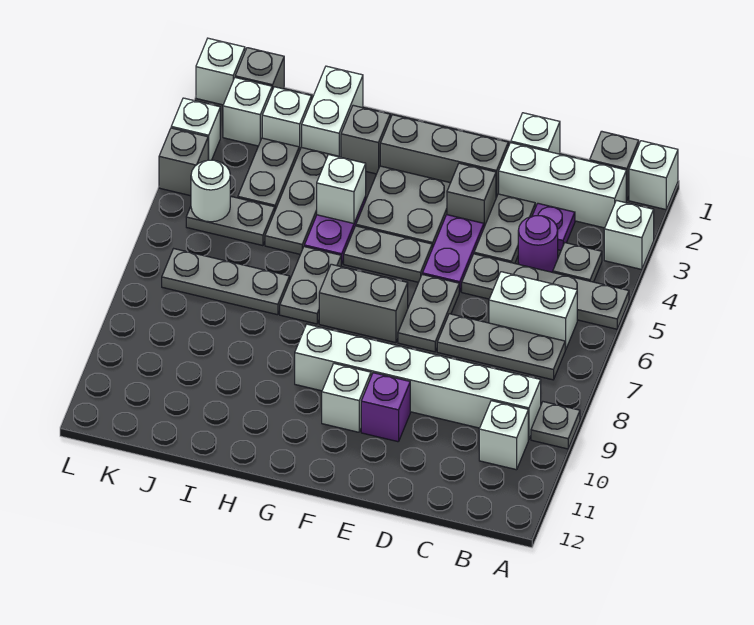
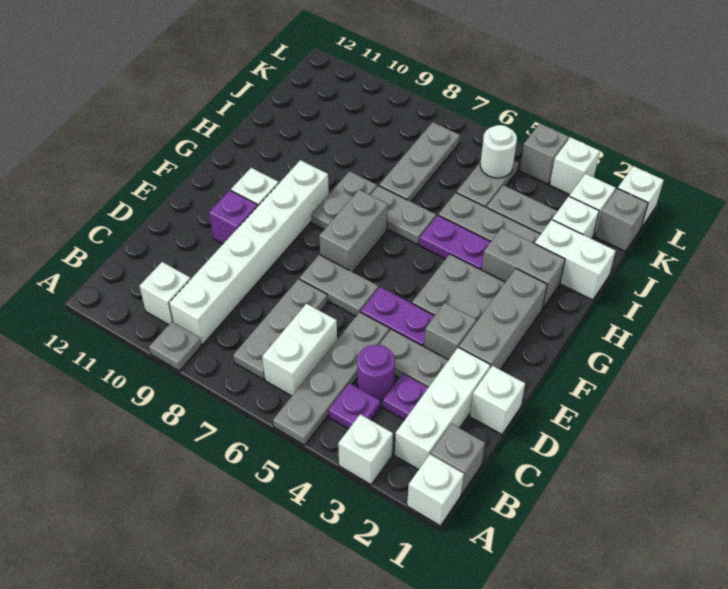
grey 1x1 plate [553,243,602,282] -> purple 1x1 plate [328,383,380,429]
grey 1x2 plate [344,226,432,282] -> grey 1x2 plate moved to [311,171,377,229]
grey 1x1 brick [341,105,390,174] -> grey 1x2 brick [482,228,565,308]
white 1x1 brick [317,155,366,223] -> none

